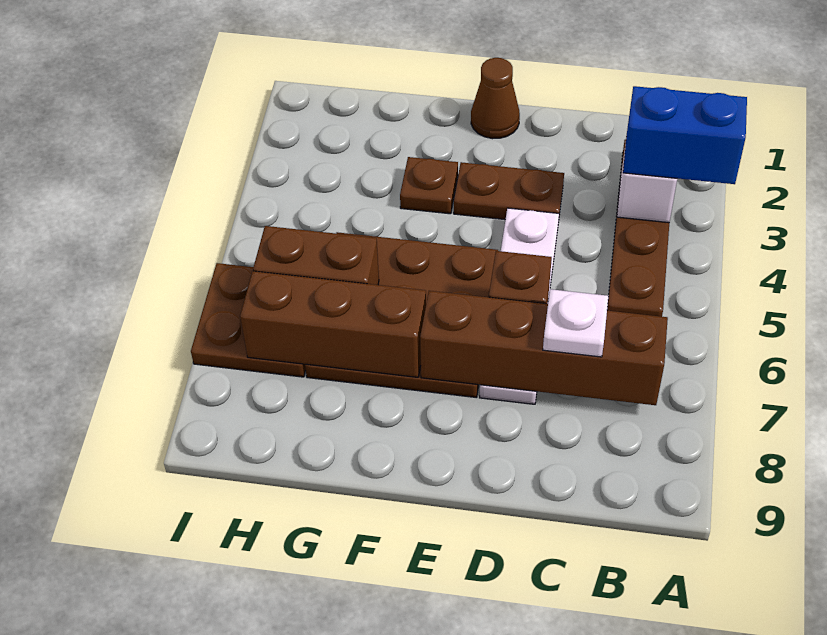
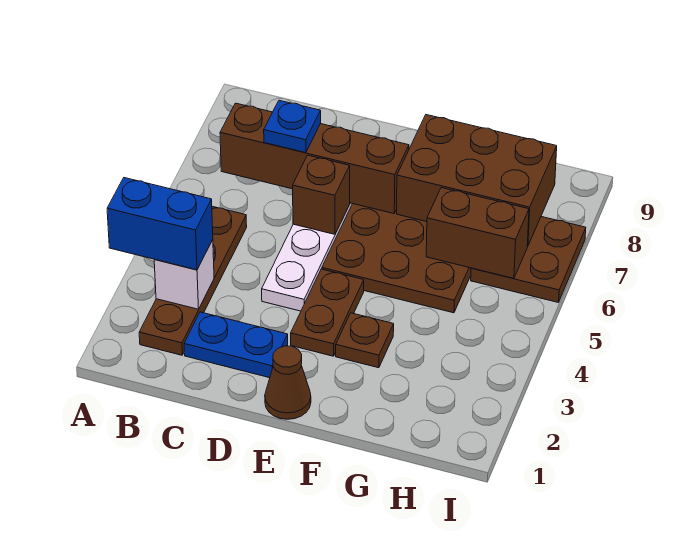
none -> blue 1x2 plate [184,312,288,378]
white 1x1 plate [543,289,608,357] -> blue 1x1 plate [264,100,321,153]
brown 1x2 plate [454,162,564,220] -> brown 1x2 plate turned to [291,269,364,356]
brown 1x3 brick [240,271,426,377] -> brown 2x3 brick [397,115,557,246]

